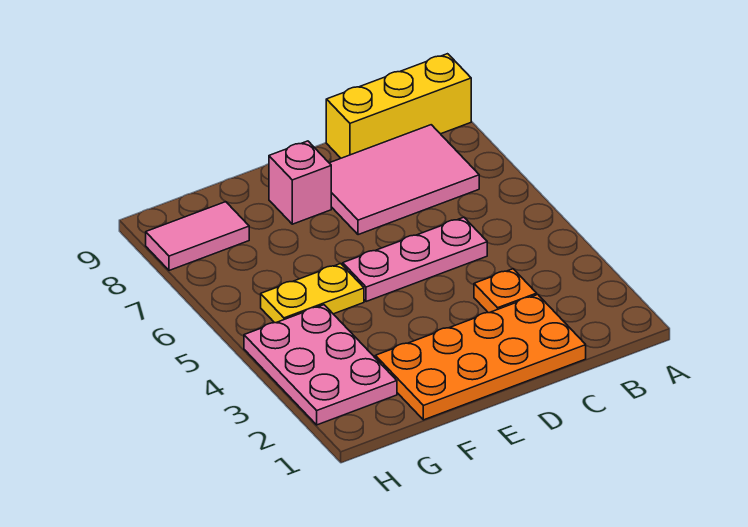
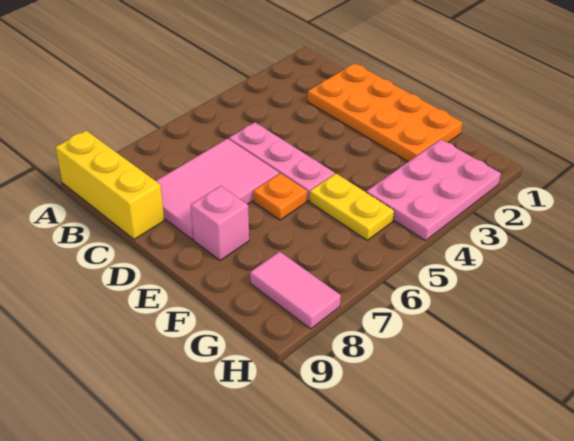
pink 2x3 tile [330,125,479,235] -> pink 2x3 tile turned to [156,139,279,240]
orange 1x1 plate [474,269,537,313] -> orange 1x1 plate moved to [253,173,307,220]

